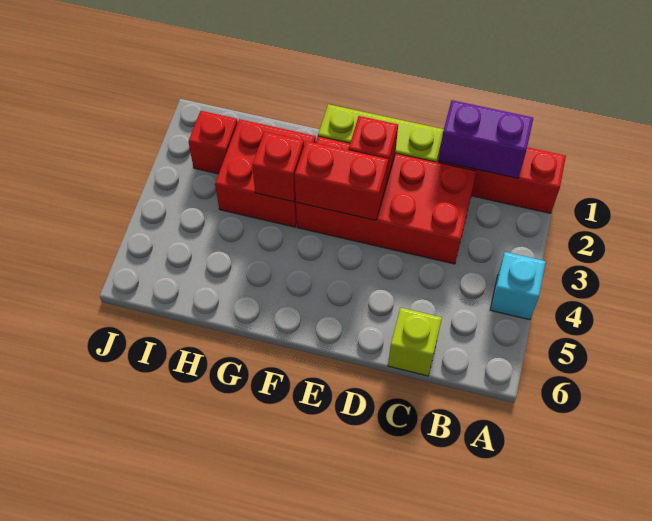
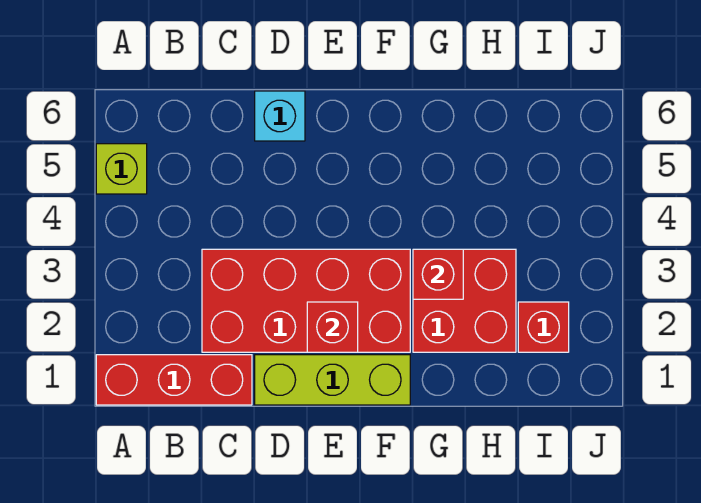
cyan 1x1 brick [490,252,546,320] -> cyan 1x1 brick moved to [255,91,305,141]
purple 1x2 brick [438,100,533,178] -> none
lime 1x1 brick [388,308,442,376] -> lime 1x1 brick moved to [96,144,147,194]
red 1x2 brick [295,141,388,220] -> none

